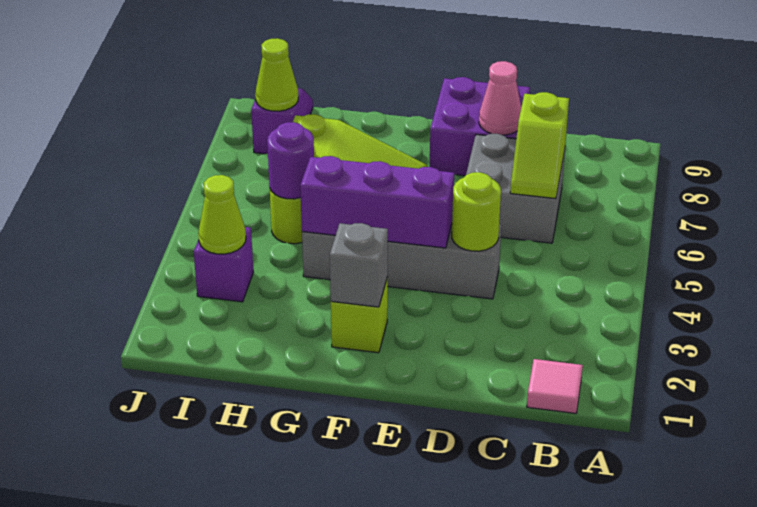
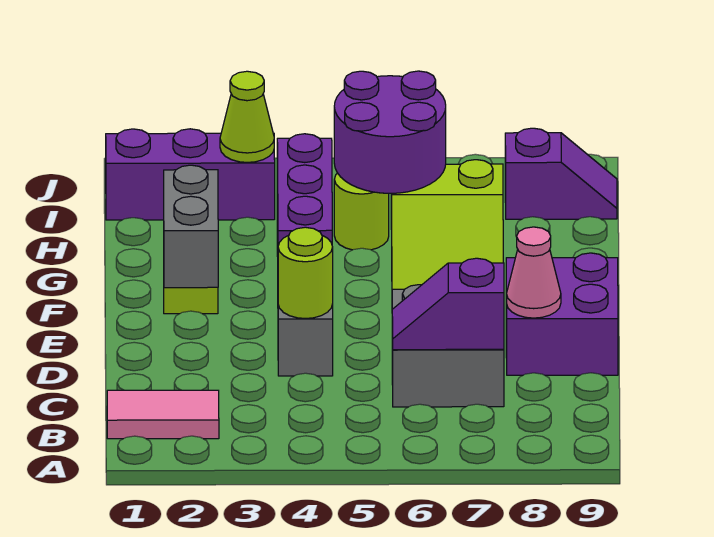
pink 1x1 tile [527,359,583,413] -> pink 1x2 tile [107,390,219,439]
lime 1x2 slope [510,92,569,199] -> purple 1x2 slope [392,258,504,350]
grey 1x1 brick [330,223,388,307] -> grey 1x2 brick [164,165,218,288]
purple 1x1 round brick [267,122,314,199] -> purple 2x2 round brick [334,71,446,194]
purple 1x1 brick [194,227,253,302] -> purple 1x3 brick [106,129,275,220]
lime 1x1 cone [255,38,298,111] -> none

